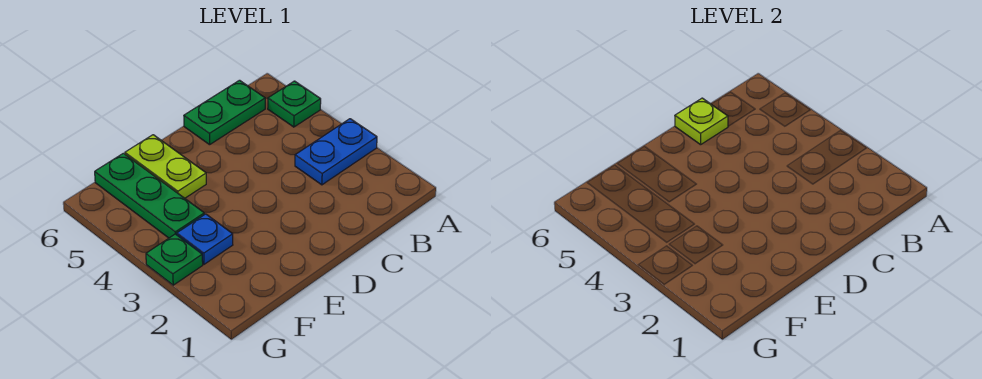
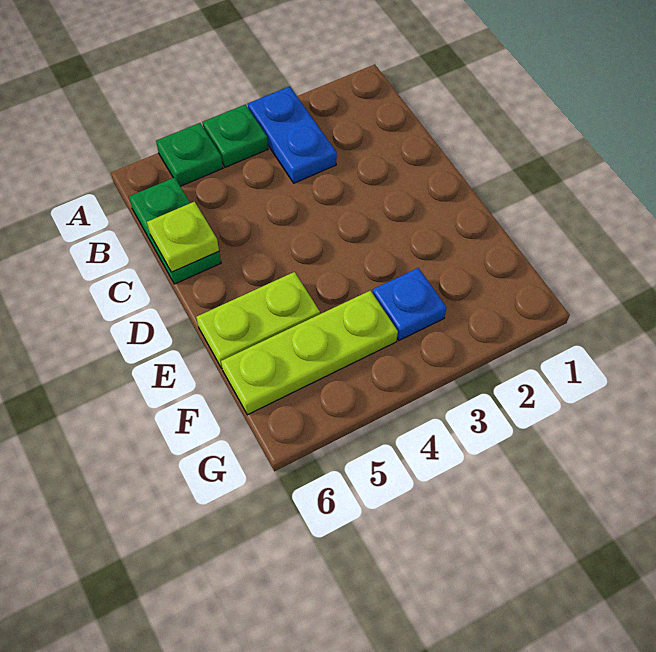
green 1x3 plate [95,153,204,238] -> lime 1x3 plate [221,291,398,415]
green 1x1 plate [146,234,203,285] -> green 1x1 plate moved to [203,104,268,167]

